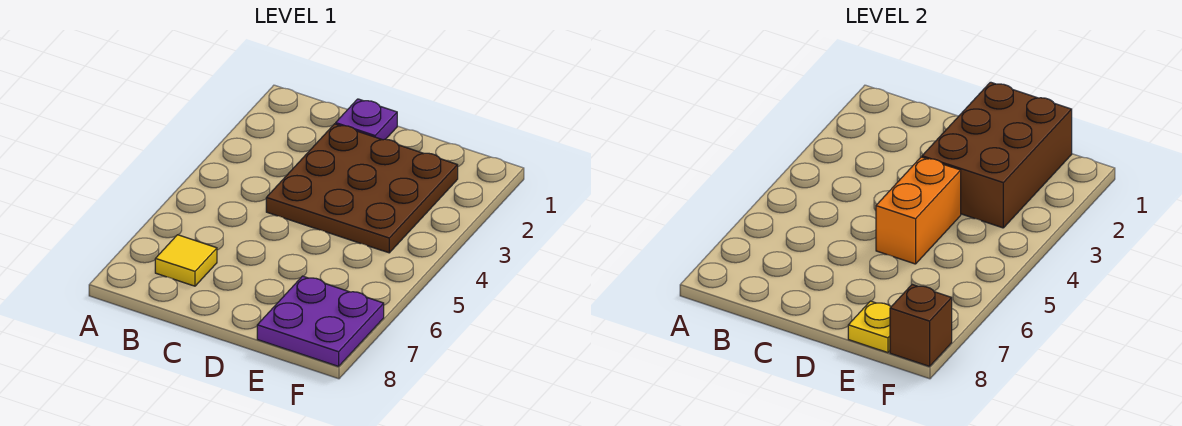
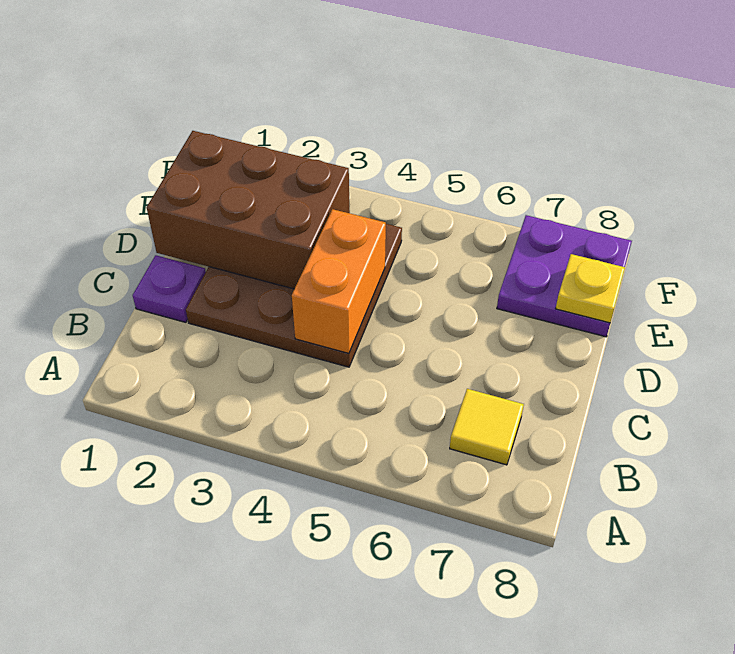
orange 1x2 brick [876,157,961,264] -> orange 1x2 brick turned to [292,209,386,353]
brown 1x1 brick [890,285,952,366] -> none

